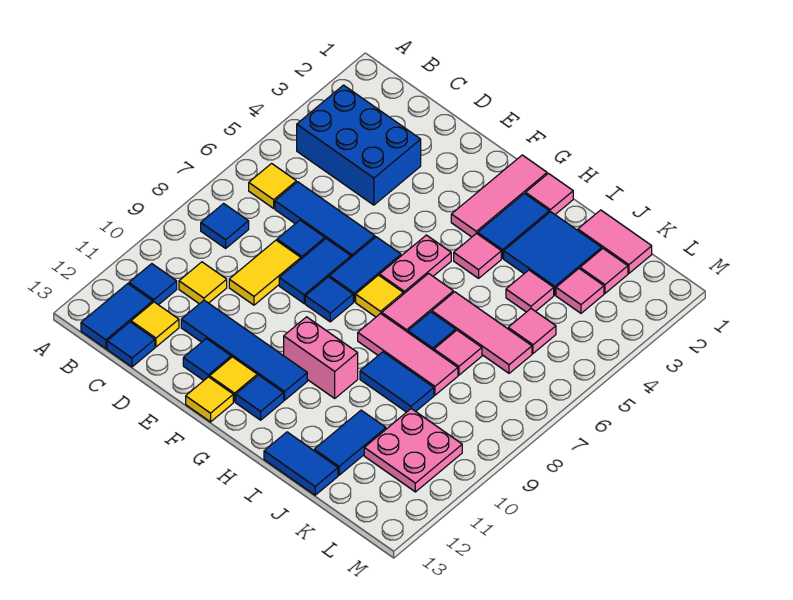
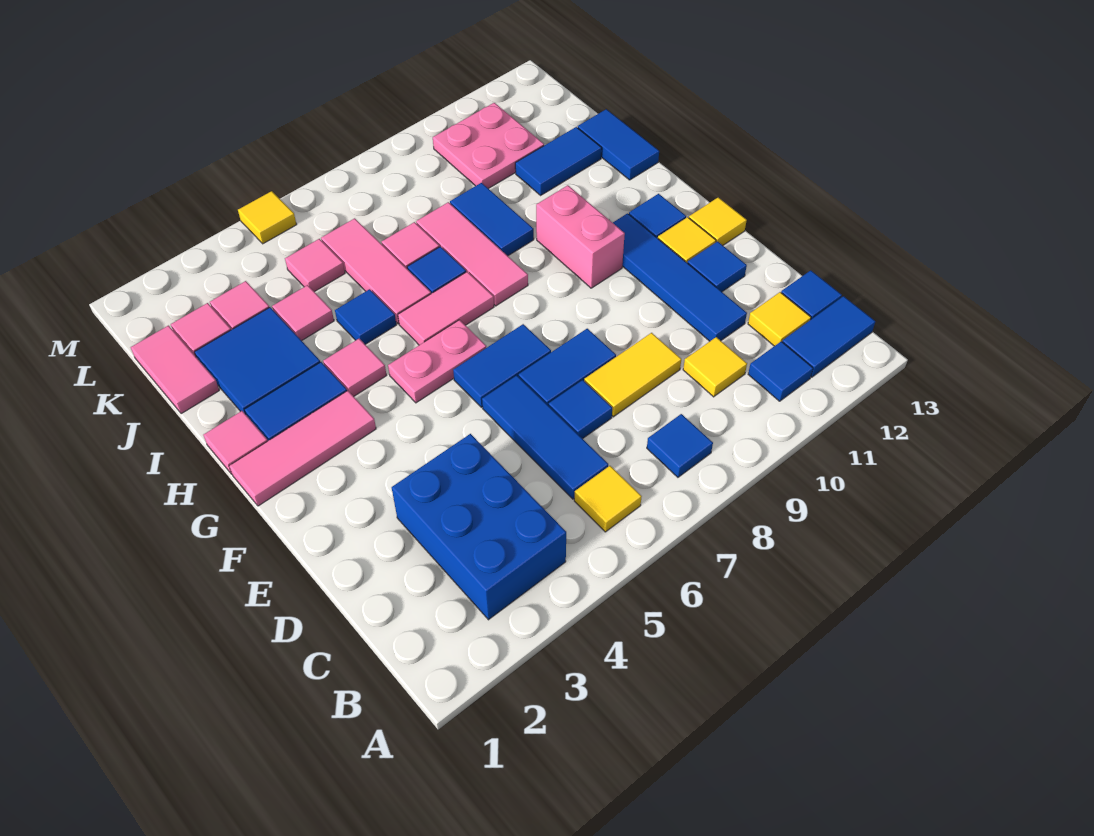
blue 1x1 tile [305,277,353,322] -> blue 1x1 tile moved to [335,289,396,344]
yellow 1x1 tile [356,275,403,317] -> yellow 1x1 tile moved to [238,191,297,244]

